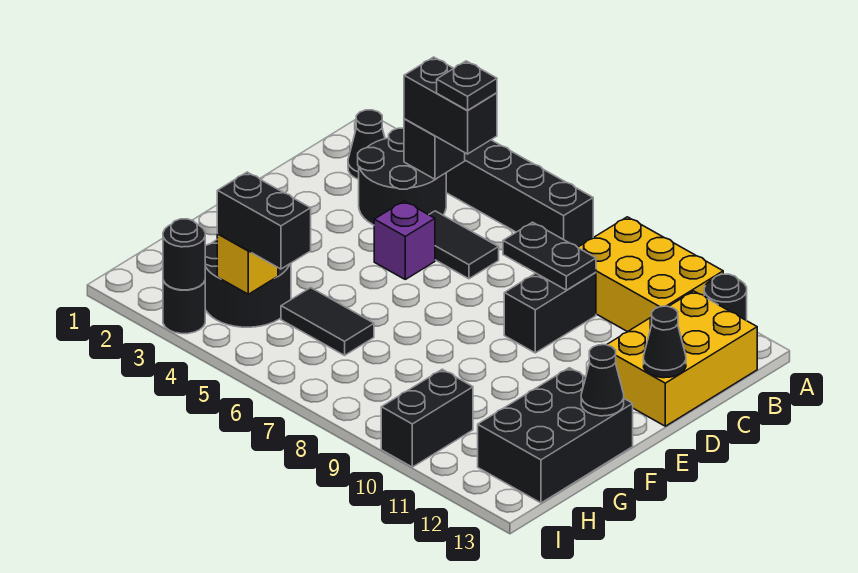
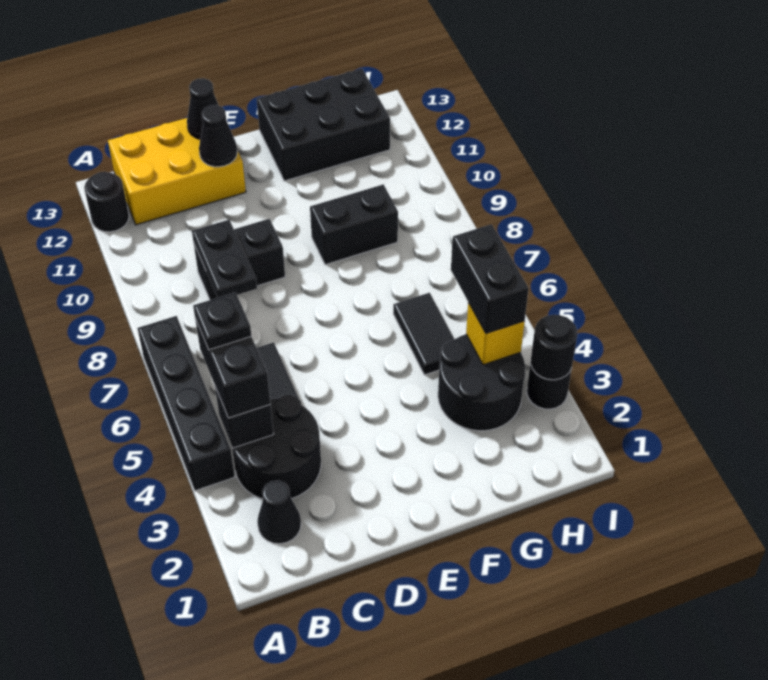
yellow 2x3 brick [578,217,723,332] -> none
purple 1x1 brick [374,201,435,279] -> none
black 1x1 cone [581,345,624,416] -> black 1x1 cone moved to [199,105,237,167]
black 1x2 brick [381,369,473,467] -> black 1x2 brick moved to [310,184,398,265]

